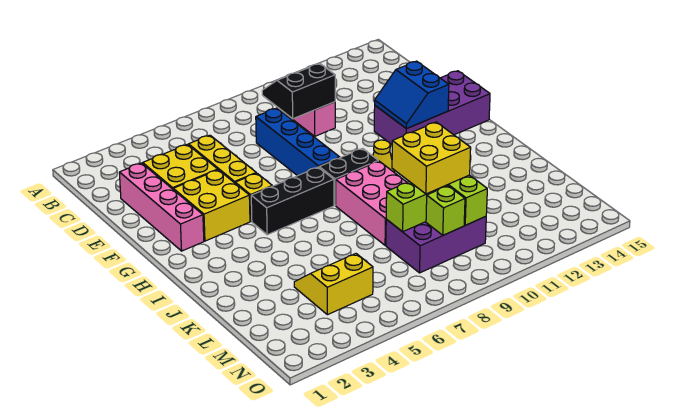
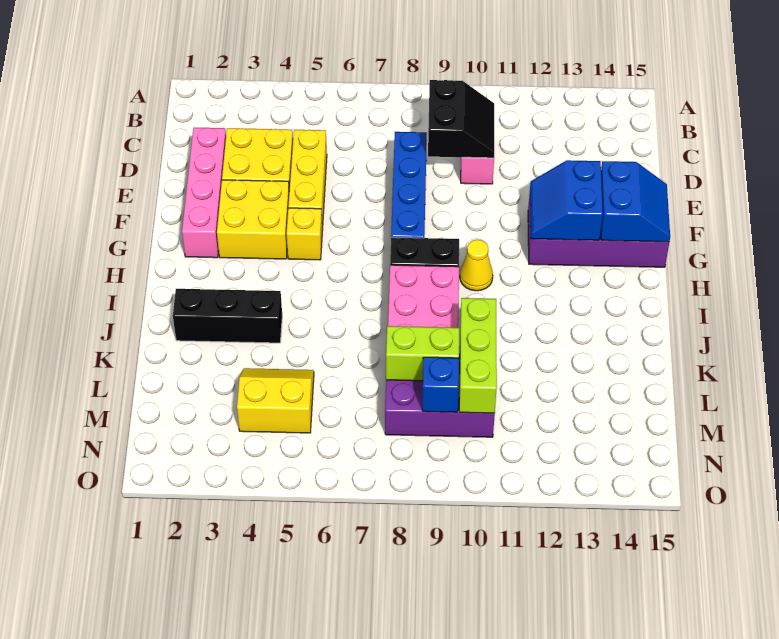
black 2x2 slope [262,63,335,119] -> black 2x2 slope turned to [428,80,494,158]
none -> blue 2x2 slope [601,161,670,242]
black 1x3 brick [251,167,334,235] -> black 1x3 brick moved to [173,289,282,343]
yellow 2x2 brick [392,122,471,194] -> none
lime 1x1 brick [426,186,465,235] -> blue 1x1 brick [422,357,459,412]

